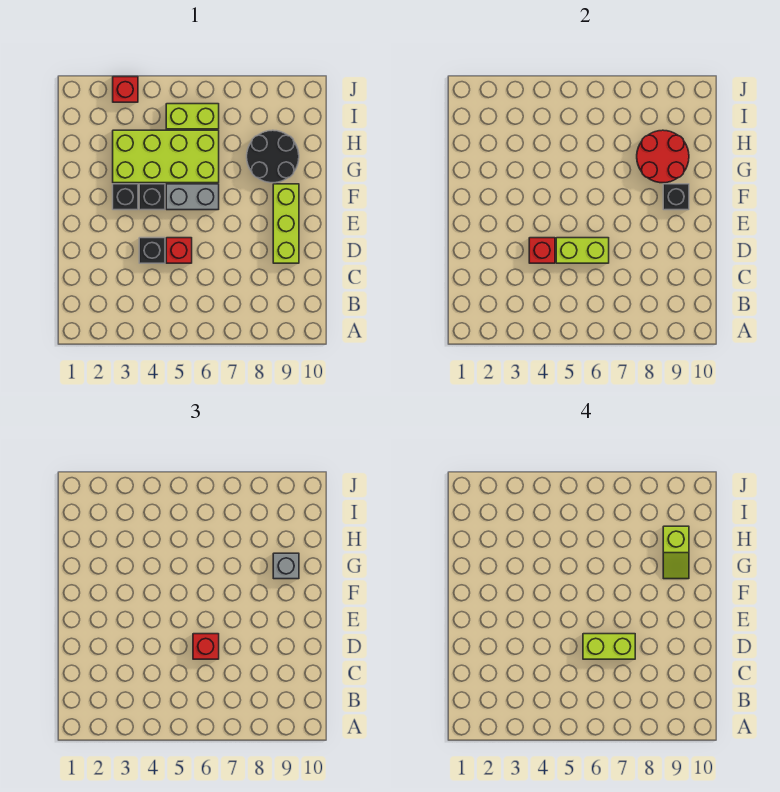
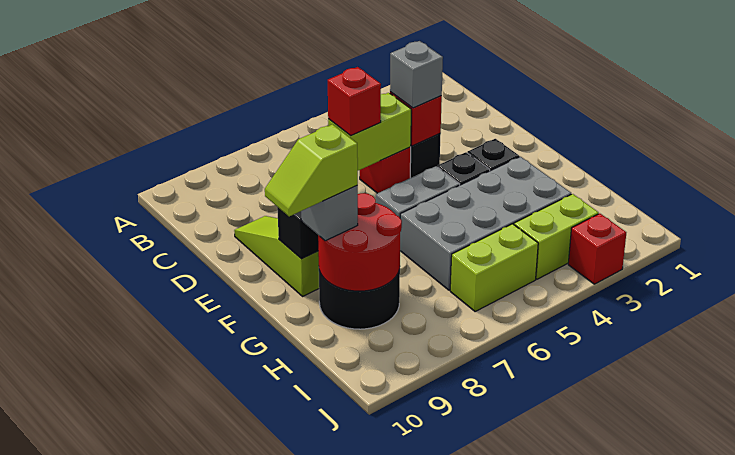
none -> grey 1x1 brick [390,41,443,108]
lime 1x2 brick [583,634,635,659] -> lime 1x2 brick moved to [514,194,599,279]
lime 1x3 brick [273,184,299,263] -> lime 1x3 slope [234,216,319,296]
lime 2x4 brick [113,130,219,183] -> grey 2x4 brick [400,157,571,290]
lime 1x2 slope [663,526,689,579] -> lime 1x2 slope turned to [265,124,358,216]

